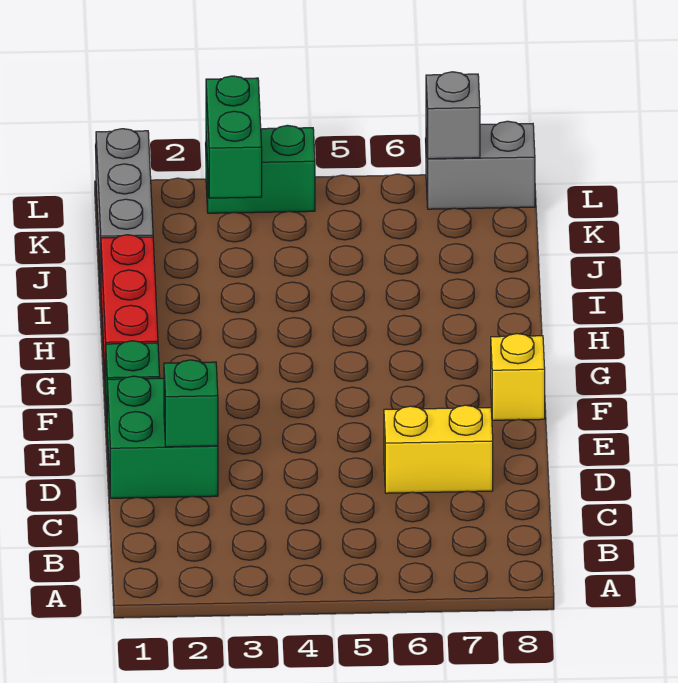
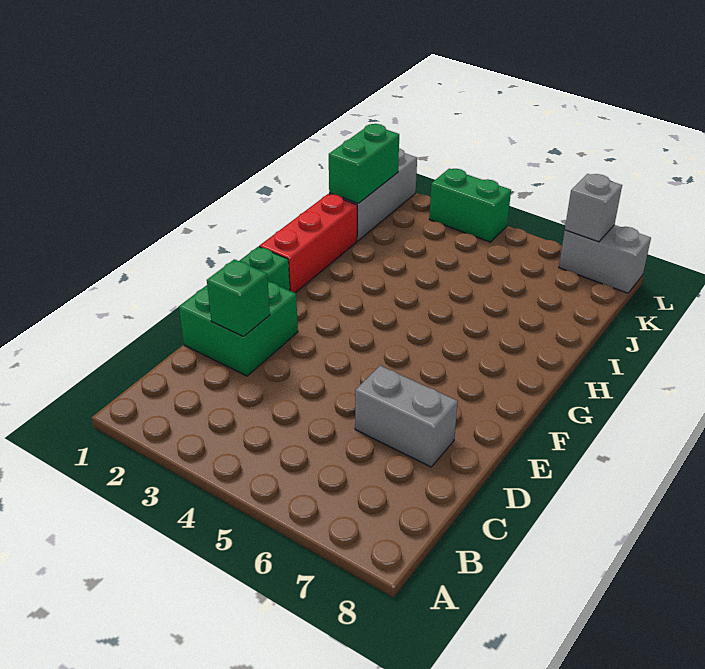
yellow 1x2 brick [384,405,493,493] -> grey 1x2 brick [355,366,458,467]
yellow 1x1 brick [491,334,545,420] -> none
green 1x2 brick [206,76,262,198] -> green 1x2 brick moved to [329,124,399,203]

